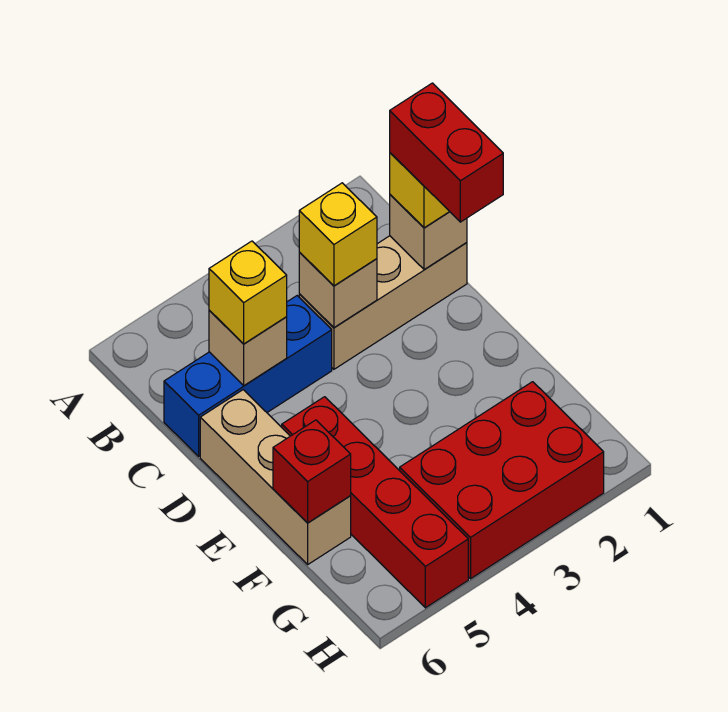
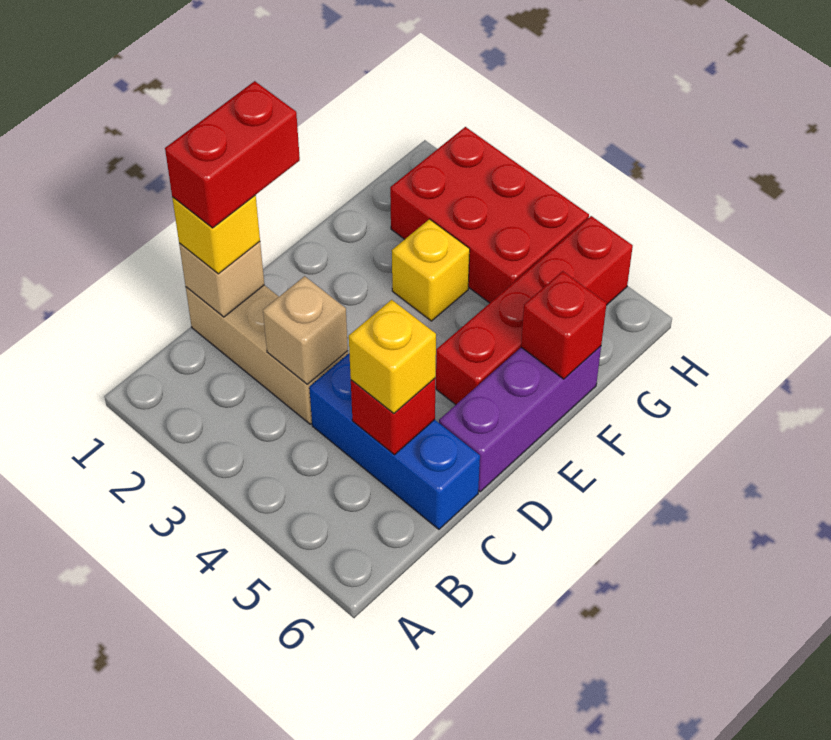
yellow 1x1 brick [299,183,377,286] -> yellow 1x1 brick moved to [392,219,470,321]
tan 1x1 brick [209,311,287,386] -> red 1x1 brick [351,378,436,455]
tan 1x3 brick [200,390,351,564] -> purple 1x3 brick [439,346,601,492]

